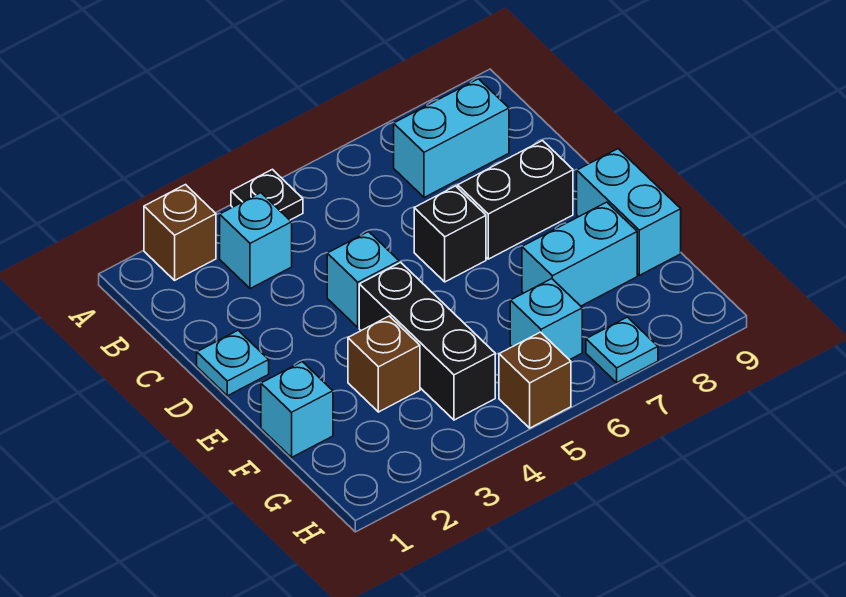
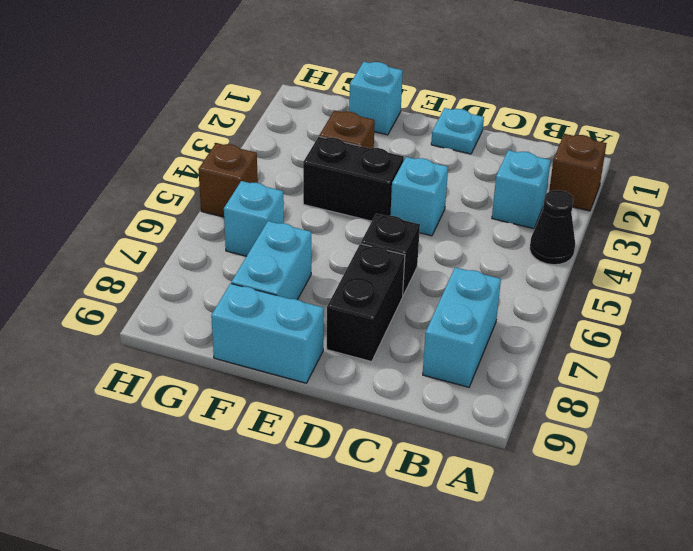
black 1x1 plate [231,169,303,220] -> black 1x1 cone [530,190,575,265]
black 1x3 brick [359,262,495,420] -> black 1x2 brick [303,137,404,221]
cyan 1x1 plate [586,317,658,382] -> none

